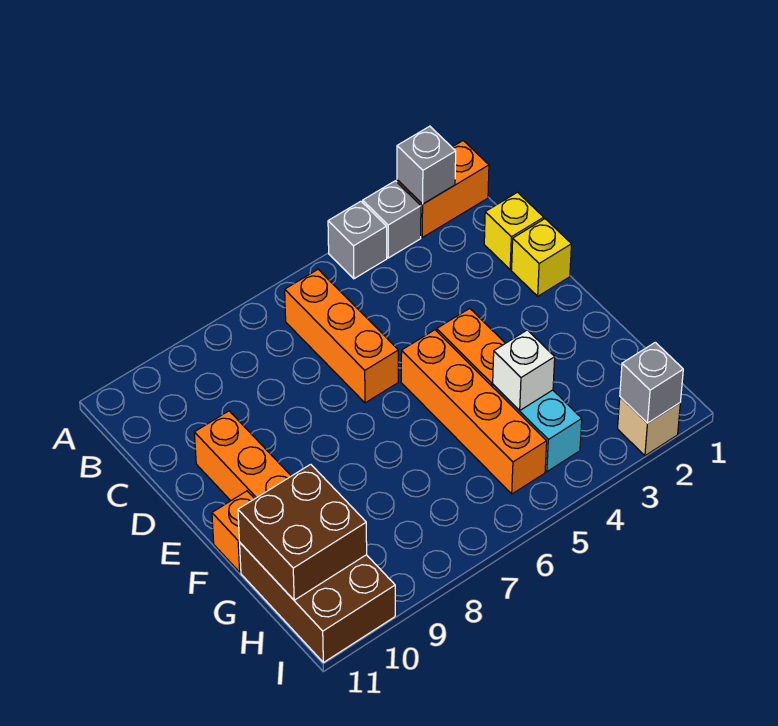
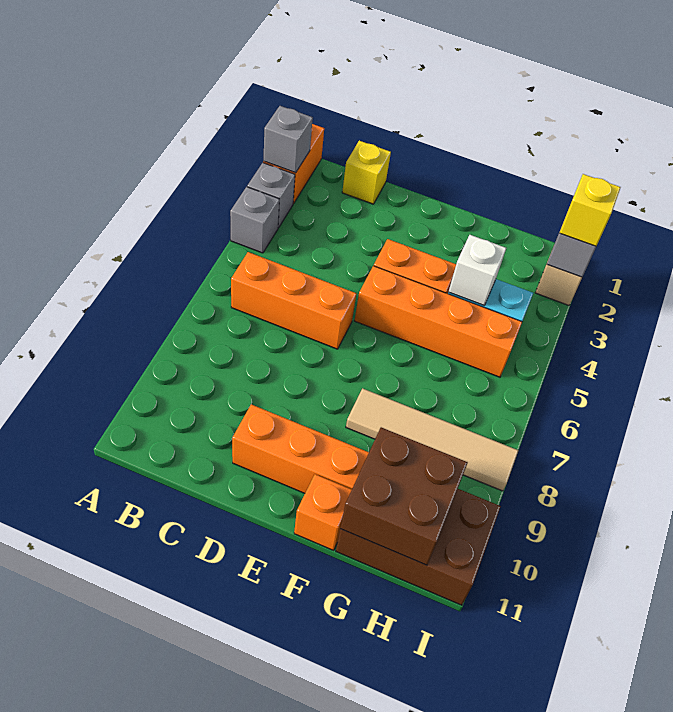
yellow 1x1 brick [512,219,572,296] -> yellow 1x1 brick moved to [559,174,621,246]
none -> tan 1x4 tile [346,388,518,491]

